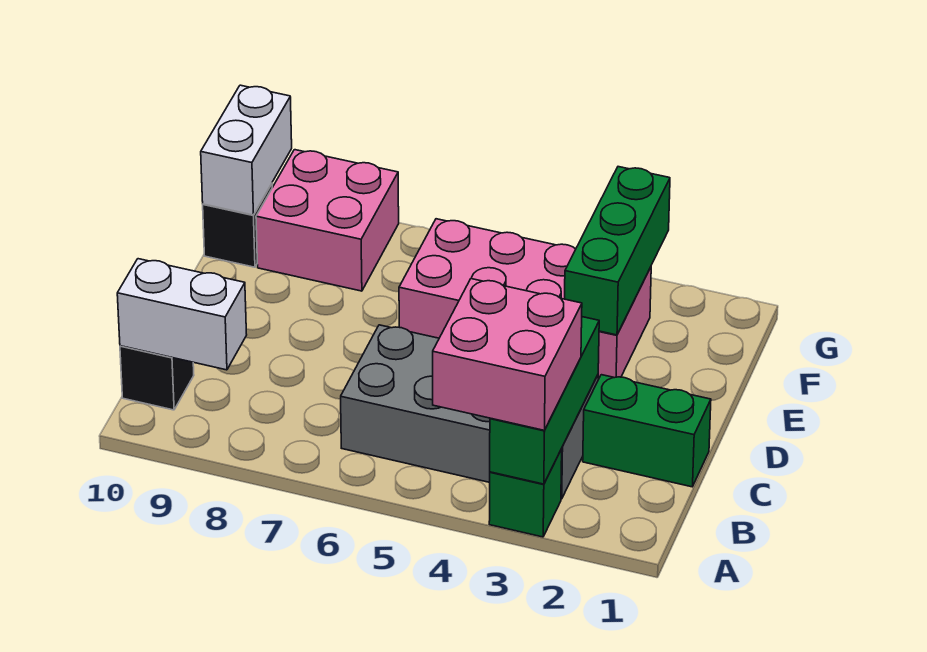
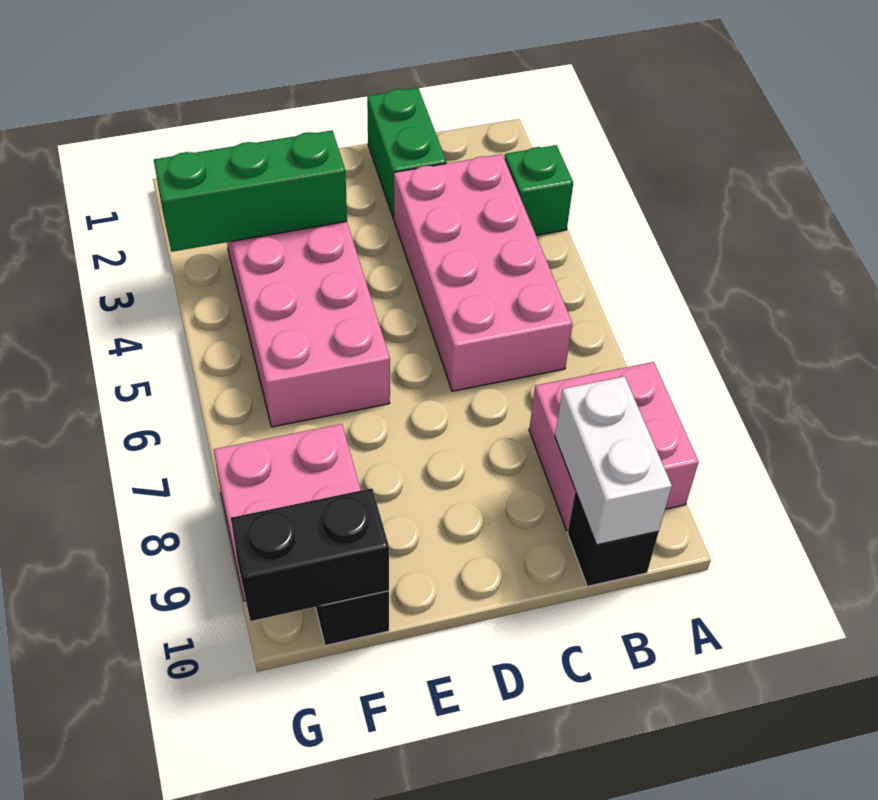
green 1x3 brick [490,317,599,484] -> none
pink 2x2 brick [433,279,582,430] -> pink 2x2 brick moved to [529,362,699,531]
grey 2x4 brick [341,325,598,499] -> pink 2x4 brick [394,154,572,391]
white 1x2 brick [201,85,292,215] -> black 1x2 brick [231,488,389,621]

